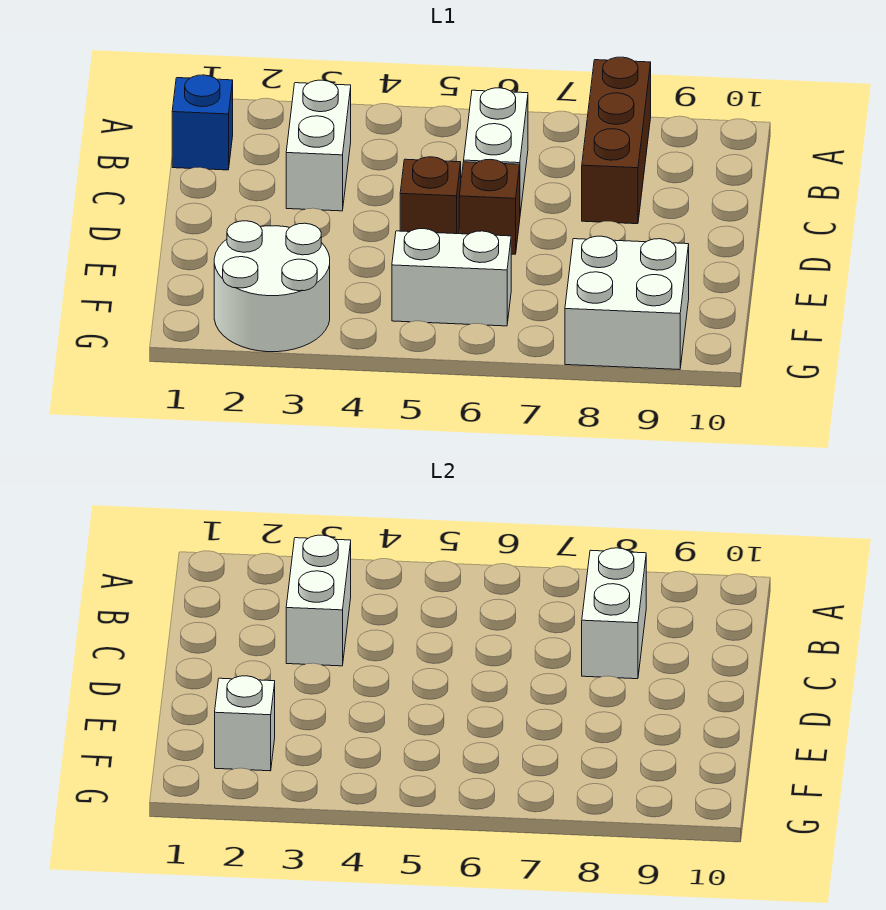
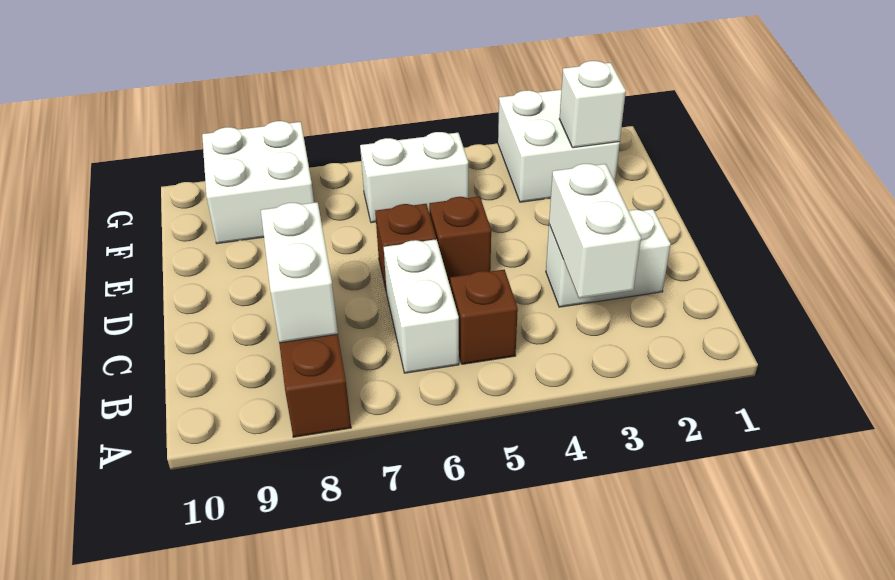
blue 1x1 brick [172,75,233,170] -> none
white 1x2 brick [286,80,351,211] -> white 1x2 brick turned to [546,209,671,307]
none -> brown 1x1 brick [450,270,518,364]
white 2x2 round brick [214,221,330,352] -> white 2x2 brick [498,90,620,202]

